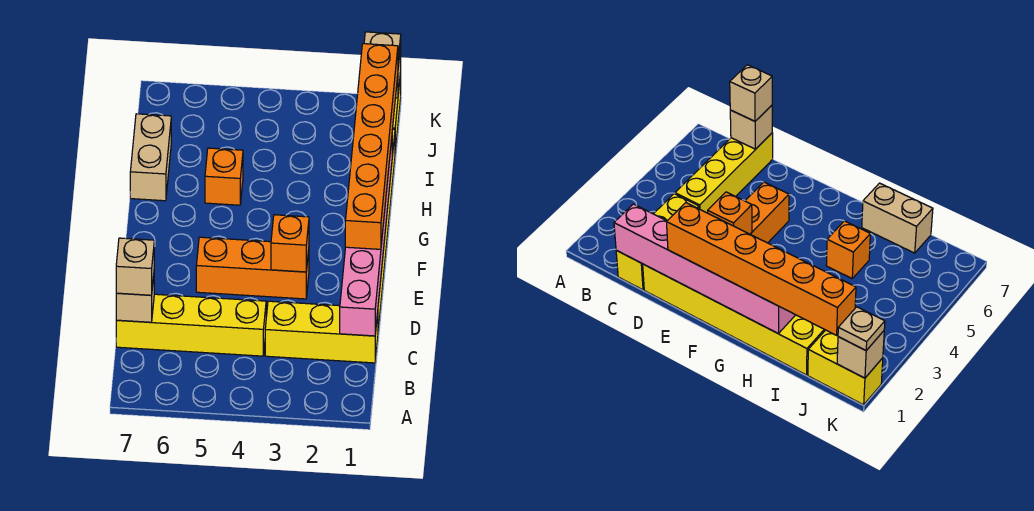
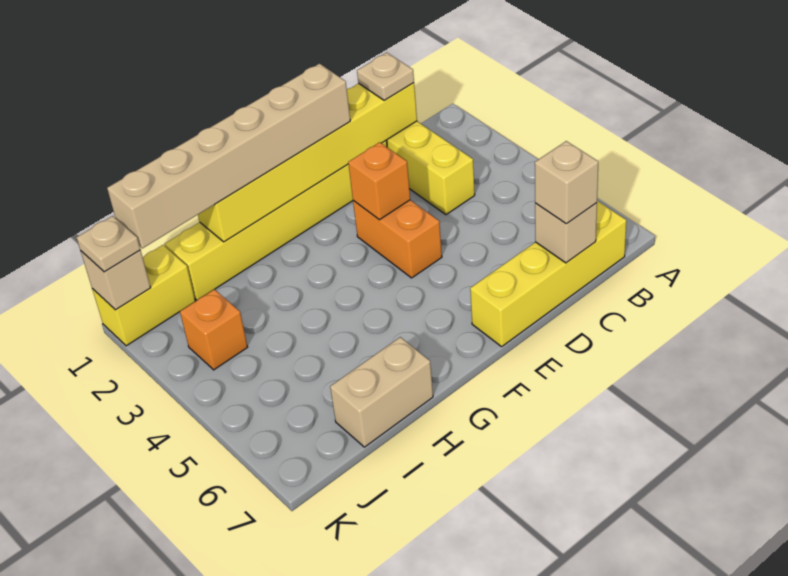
pink 1x6 brick [340,139,392,336] -> yellow 1x6 brick [198,83,417,242]
none -> tan 1x1 plate [357,53,414,100]
yellow 1x4 brick [116,294,266,356] -> yellow 1x4 brick turned to [470,201,626,347]
orange 1x6 brick [345,44,398,249] -> tan 1x6 brick [107,64,350,248]
orange 1x3 brick [196,237,309,299] -> orange 1x2 brick [353,200,442,278]
orange 1x1 brick [205,148,243,205] -> orange 1x1 brick moved to [180,289,247,370]

